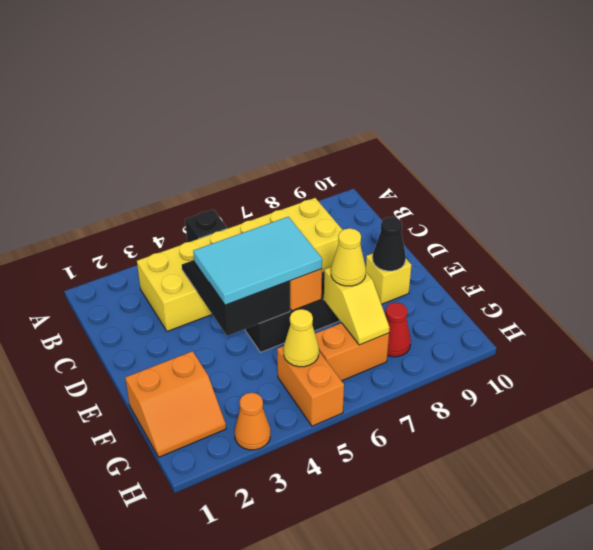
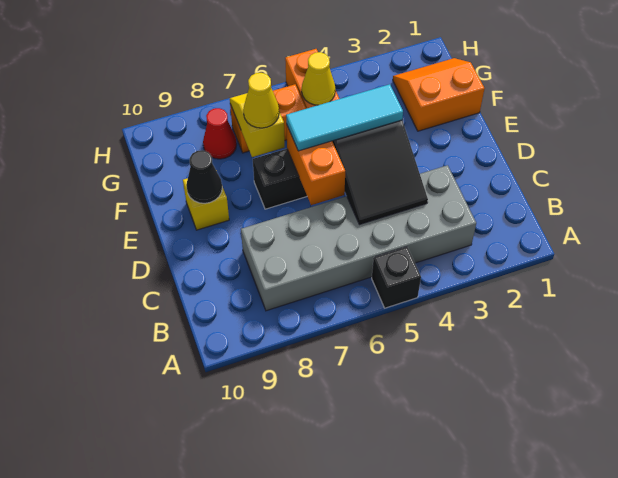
yellow 2x6 brick [137,198,342,331] -> grey 2x6 brick [241,165,476,311]
cyan 2x3 tile [193,217,322,305] -> cyan 1x3 tile [286,84,403,151]
orange 1x1 cone [235,393,270,450] -> none

